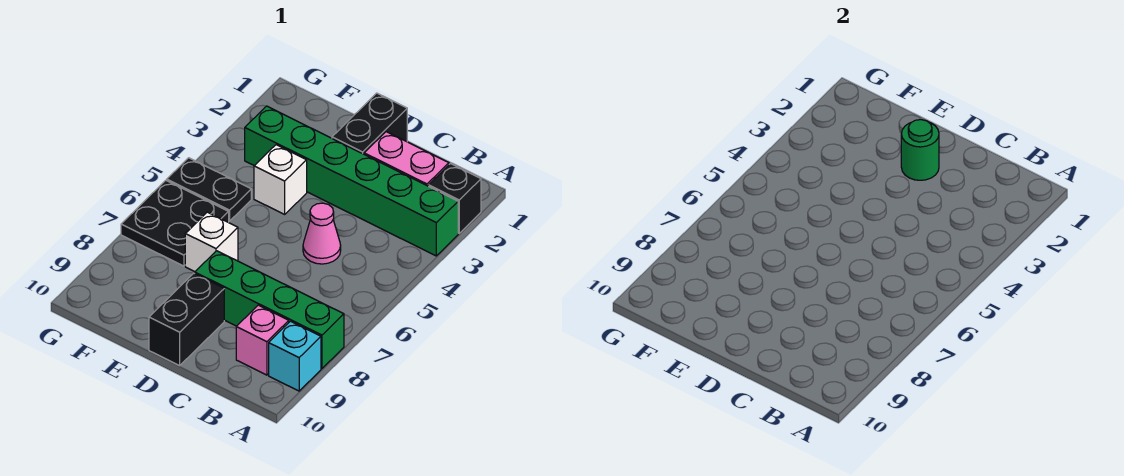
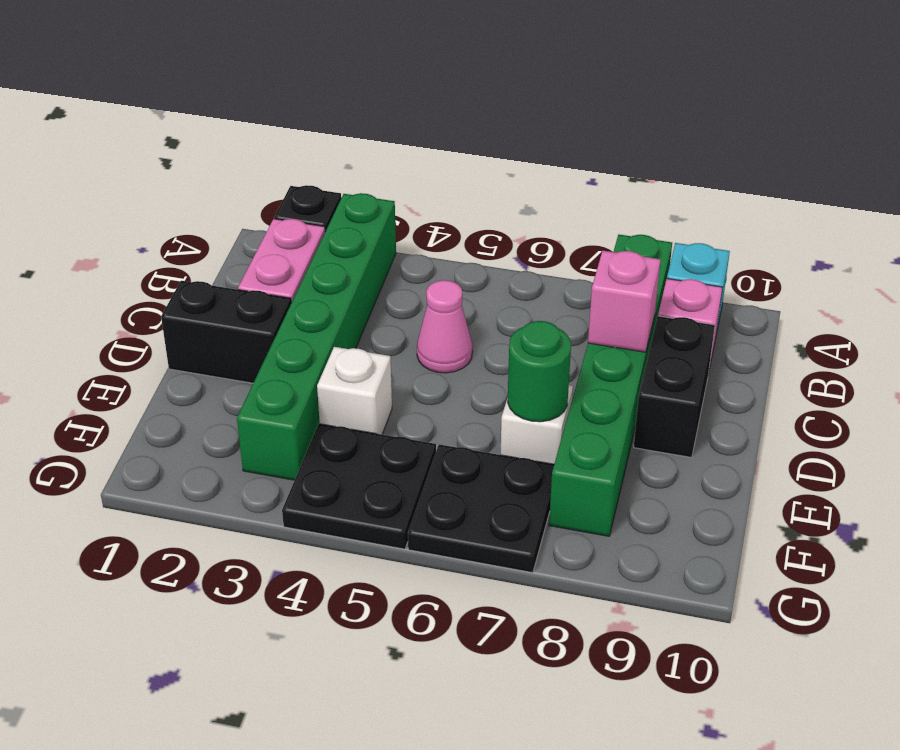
green 1x4 brick [195,251,344,369] -> green 1x6 brick [549,235,672,536]
none -> pink 1x1 brick [588,251,661,352]
green 1x1 round brick [901,120,939,180] -> green 1x1 round brick moved to [508,321,571,422]
black 1x2 brick [149,273,224,366] -> black 1x2 brick turned to [634,316,715,458]
black 1x2 plate [167,158,251,221] -> black 2x2 plate [282,424,436,549]

